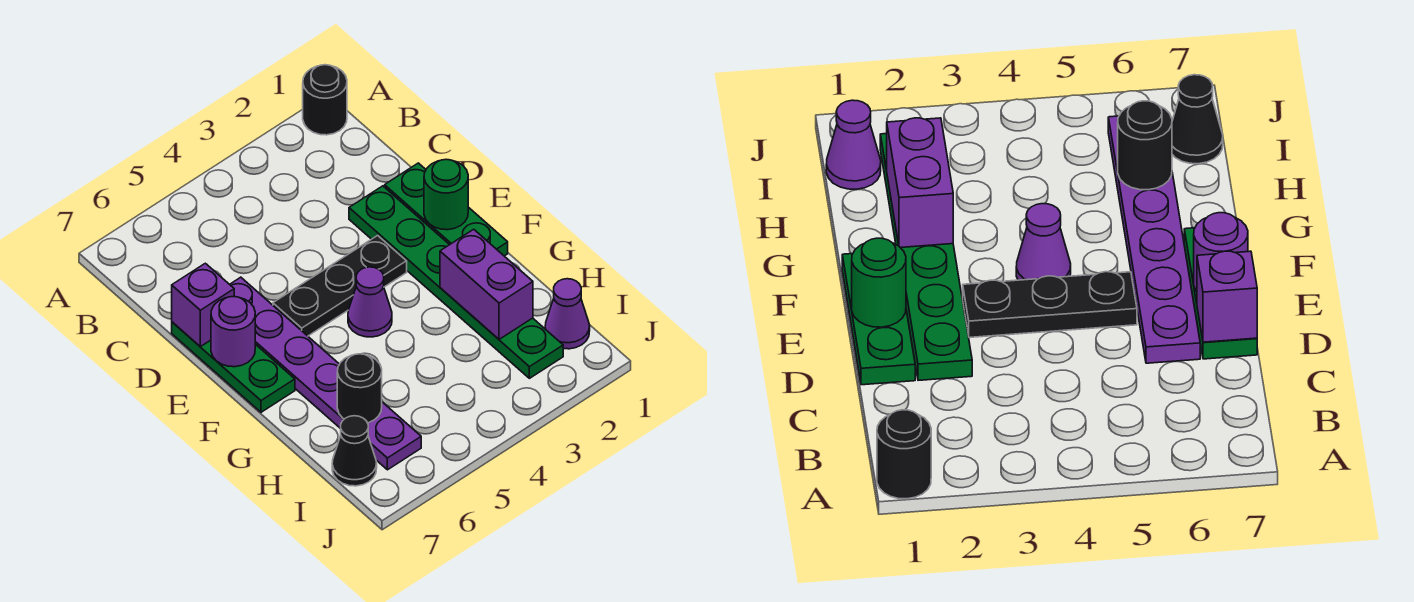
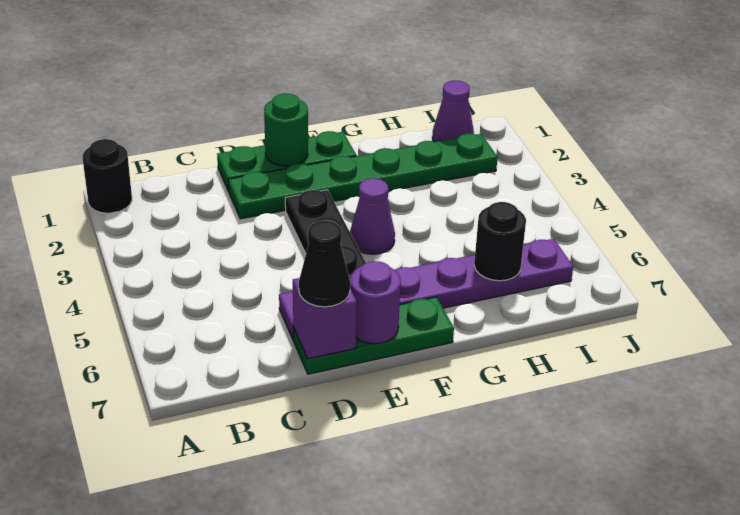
purple 1x2 brick [440,229,533,339] -> none
black 1x1 cone [332,416,377,486] -> black 1x1 cone moved to [299,221,350,307]

